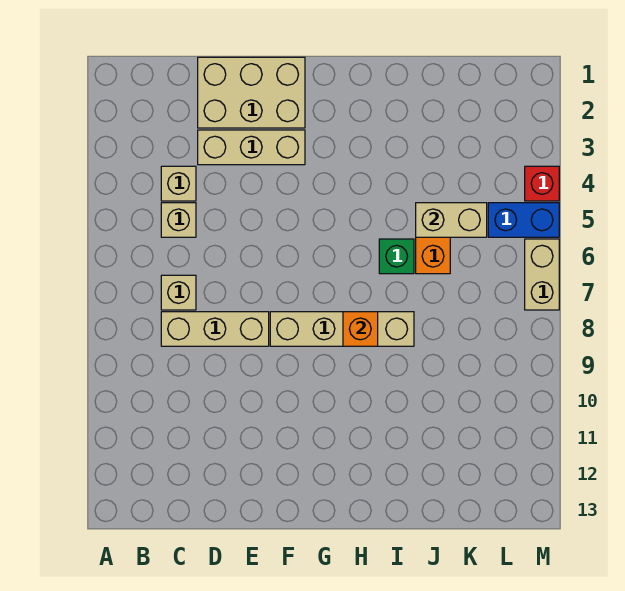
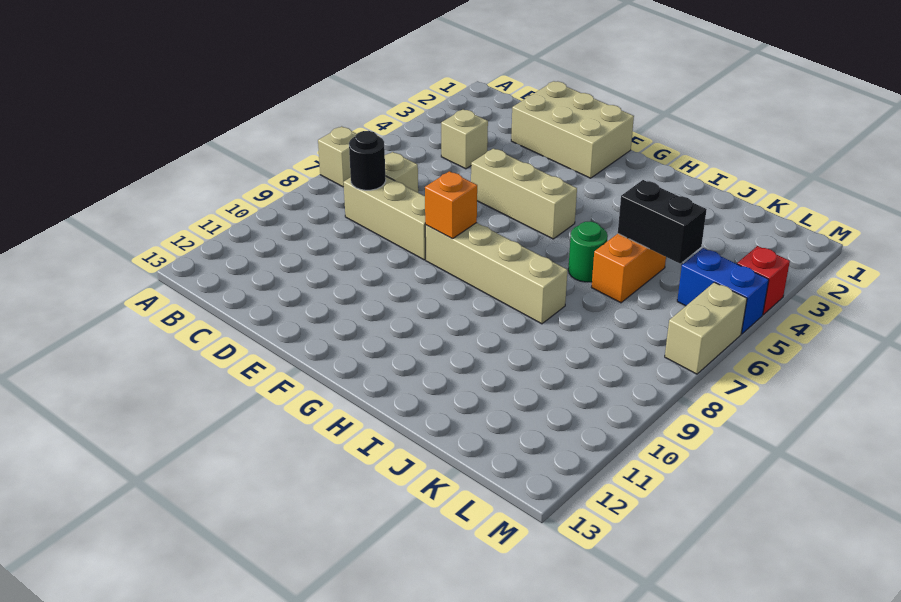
tan 1x1 brick [161,203,196,237] -> tan 1x1 brick moved to [318,126,356,187]
none -> black 1x1 round brick [349,131,386,190]
tan 1x3 brick [198,130,305,165] -> tan 1x3 brick moved to [471,149,577,239]
orange 1x1 brick [343,312,378,346] -> orange 1x1 brick moved to [425,171,477,239]
green 1x1 brick [379,239,414,274] -> green 1x1 round brick [568,222,608,282]
tan 1x2 brick [416,203,487,237] -> black 1x2 brick [618,180,707,263]

